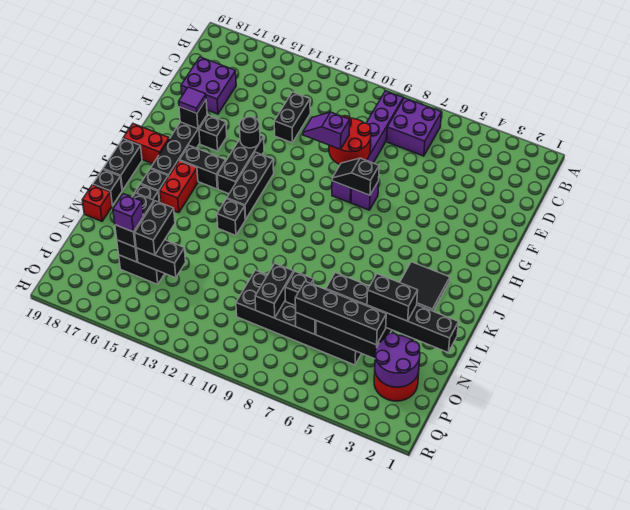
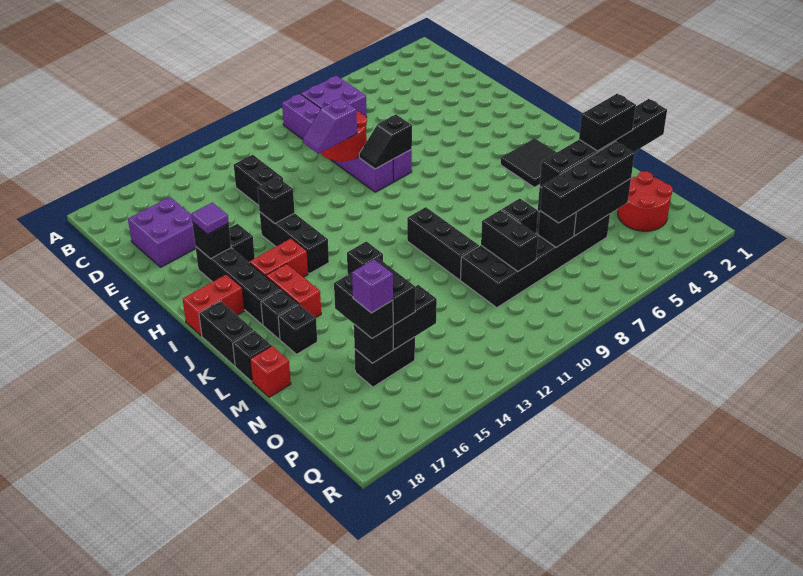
black 1x1 round brick [240,117,260,148] -> black 1x1 brick [258,177,295,223]
black 1x3 brick [227,152,274,219] -> black 1x3 brick moved to [407,207,479,280]
black 1x2 brick [180,146,226,189] -> red 1x2 brick [249,239,308,277]
purple 2x2 round brick [375,333,420,387] -> none

